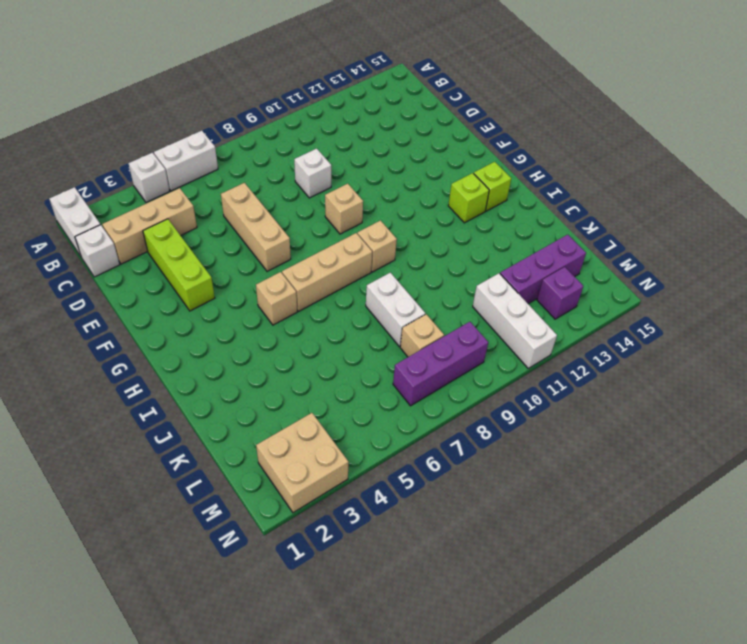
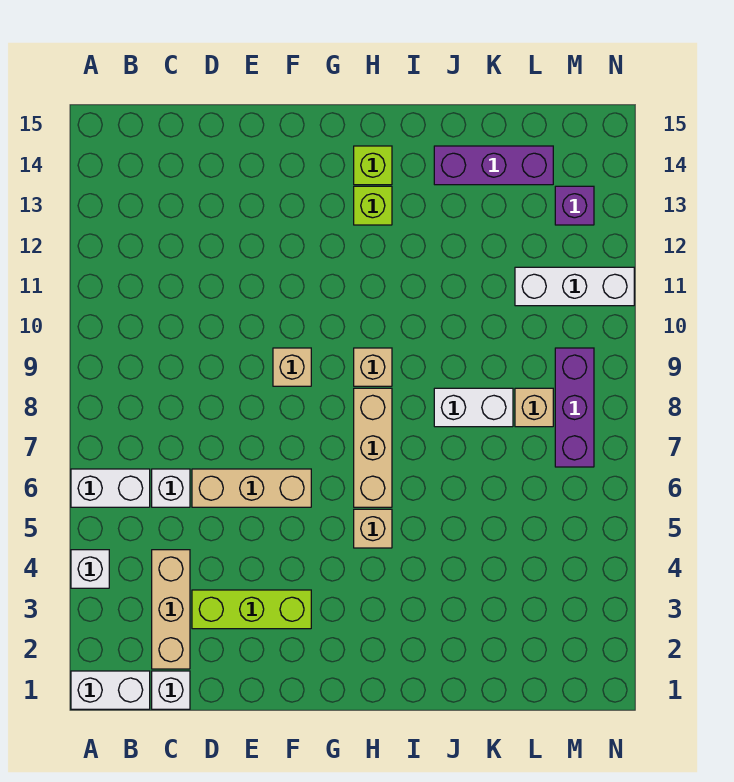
white 1x2 brick [154,131,218,191] -> white 1x2 brick turned to [71,469,150,507]
white 1x1 brick [294,149,331,198] -> white 1x1 brick moved to [152,469,190,507]
purple 1x3 brick [500,235,586,304] -> purple 1x3 brick turned to [434,146,553,185]
tan 2x2 brick [256,413,348,513] -> none

